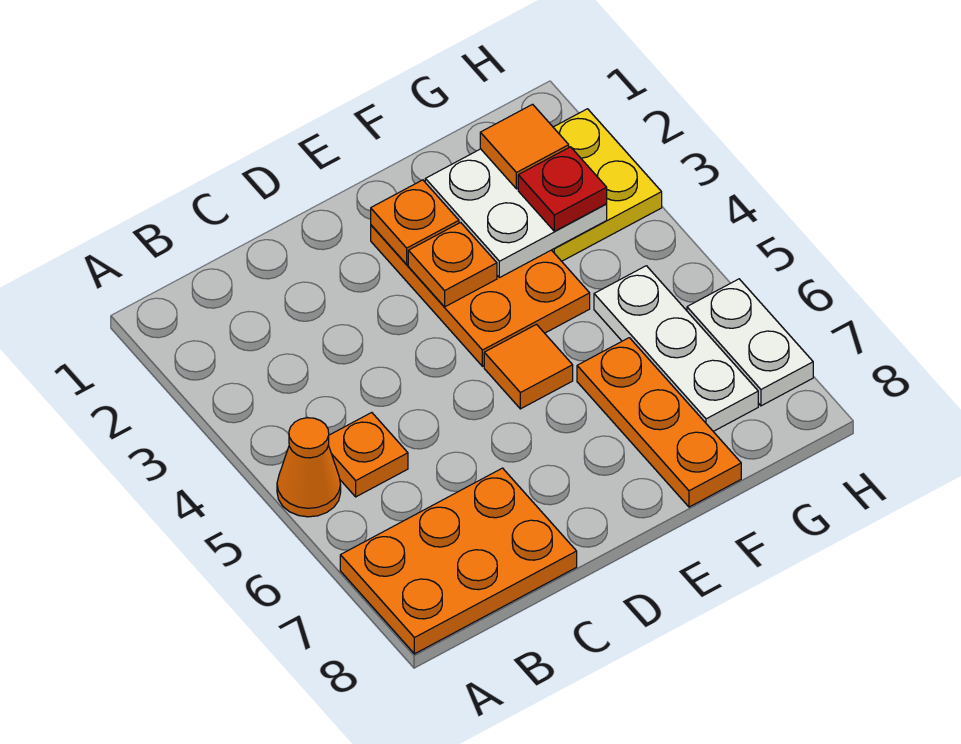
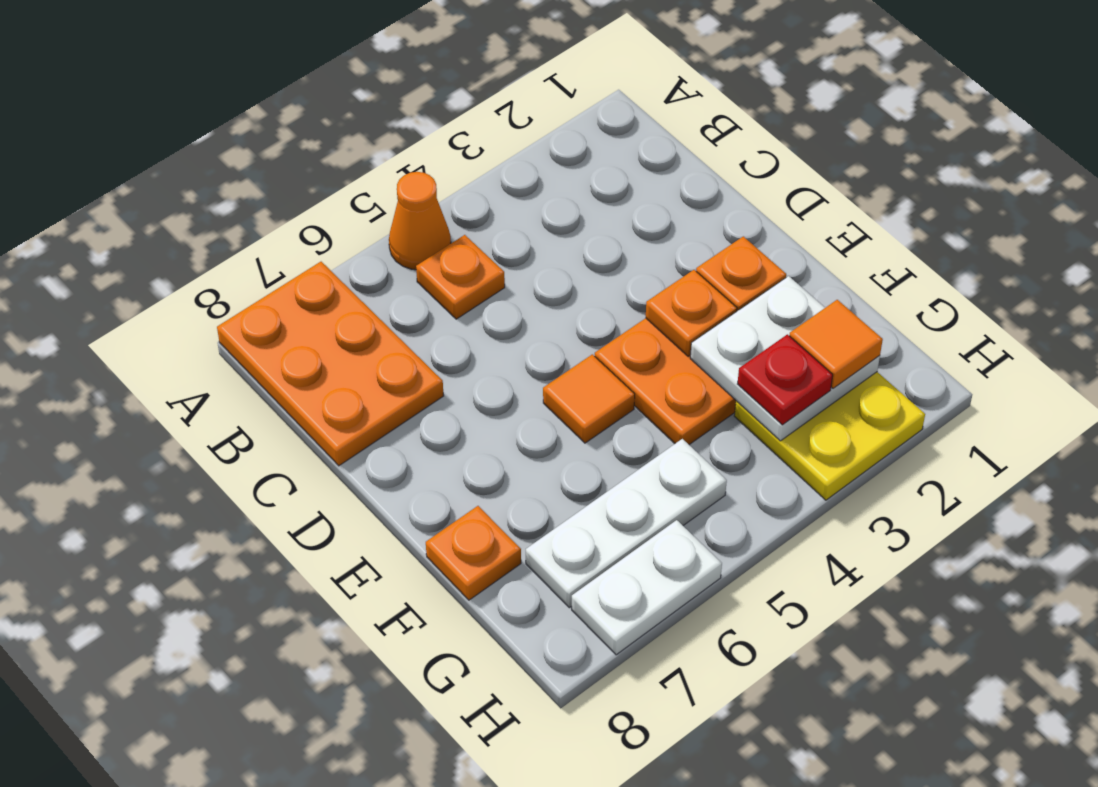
orange 1x3 plate [577,338,741,507] -> orange 1x1 plate [426,506,521,600]

